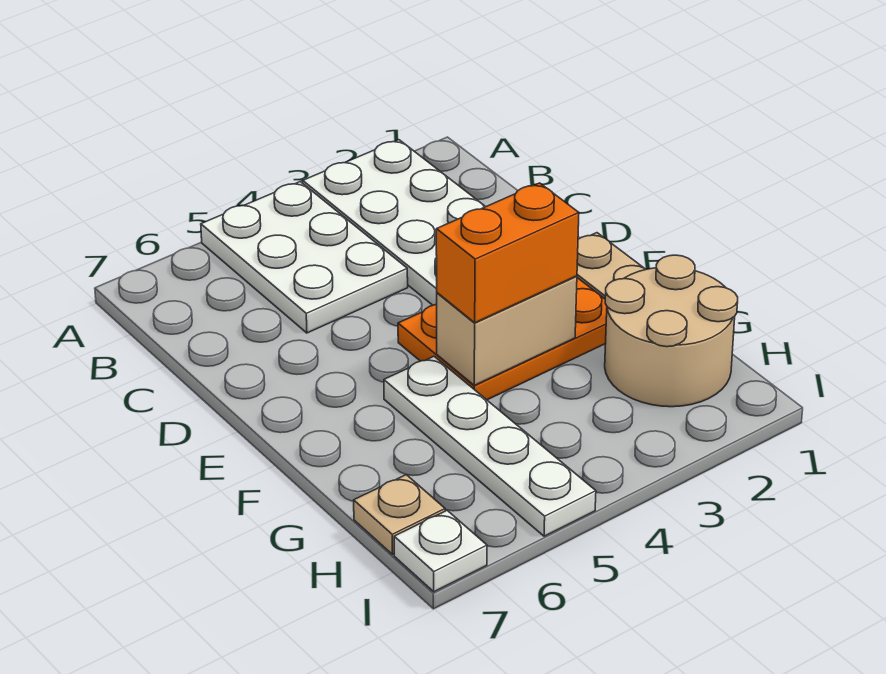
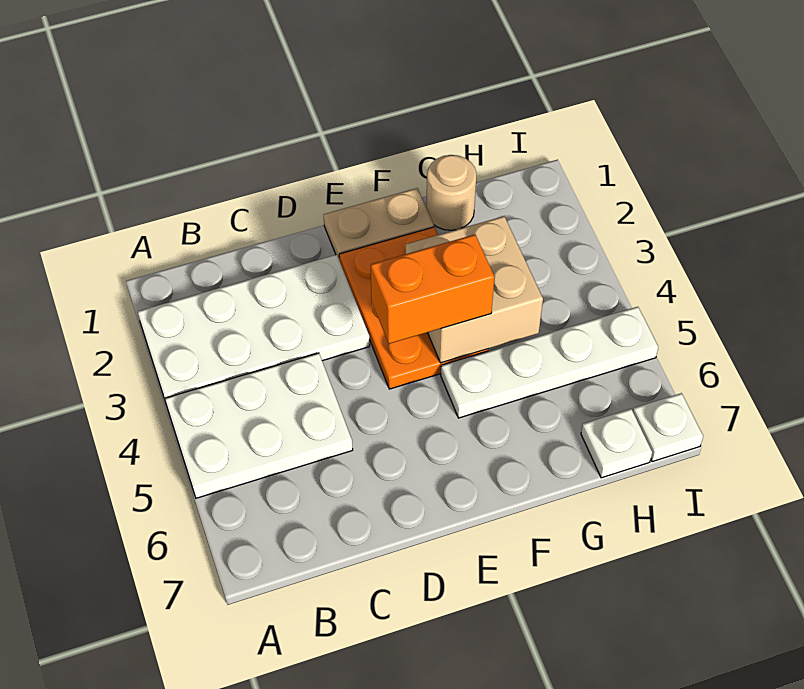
tan 1x2 brick [437,276,577,385] -> tan 2x2 brick [406,216,543,363]
orange 1x2 brick [436,183,579,323] -> orange 1x2 brick turned to [371,235,494,344]
tan 2x2 round brick [605,255,738,407] -> tan 1x1 round brick [426,155,476,230]
tan 1x1 plate [354,475,445,555] -> white 1x1 plate [581,409,652,478]

